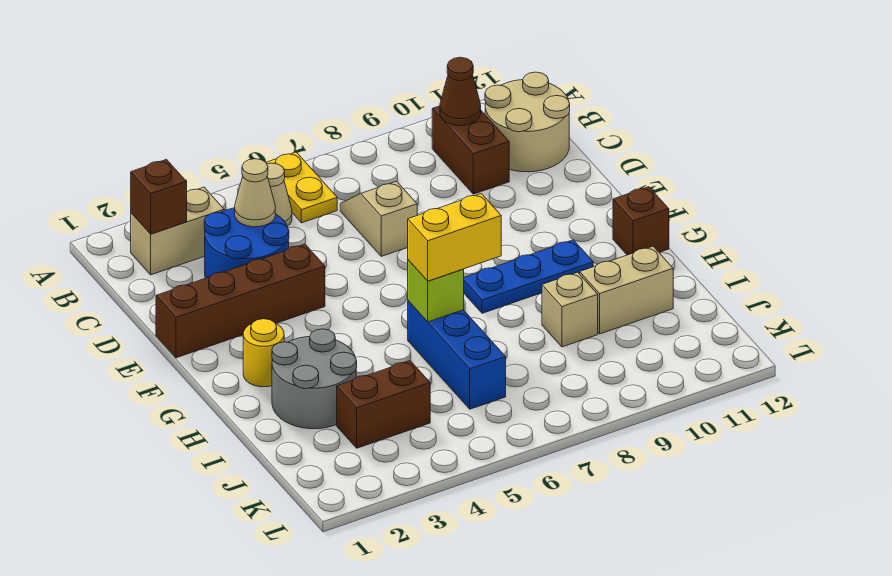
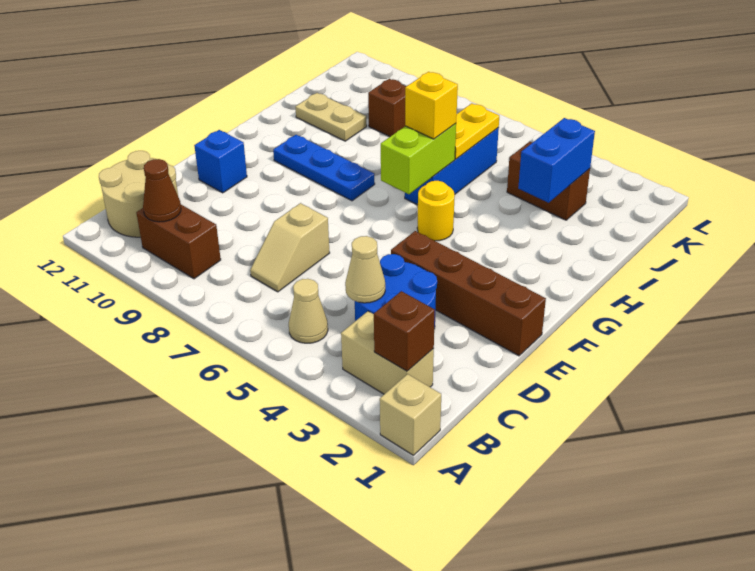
yellow 1x2 plate [266,152,337,223] -> yellow 1x2 plate moved to [455,103,499,159]
brown 1x2 brick [432,106,509,194] -> brown 1x2 brick turned to [136,205,221,279]
none -> blue 1x1 brick [194,130,247,193]
yellow 1x1 round brick [243,319,284,387] -> yellow 1x1 round brick moved to [417,181,455,241]
brown 1x1 brick [613,187,669,255] -> brown 1x1 brick moved to [368,79,406,137]
grey 2x2 round brick [272,329,357,429] -> none
lime 1x1 brick [408,260,464,322] -> lime 1x2 brick [381,123,456,194]
yellow 1x2 brick [408,194,501,281] -> yellow 1x1 brick [405,72,458,139]
none -> blue 1x2 brick [518,118,595,203]
tan 1x1 brick [542,272,598,347] -> tan 1x1 brick moved to [380,374,441,455]
tan 1x2 brick [580,246,673,334] -> tan 1x2 plate [295,93,367,141]

